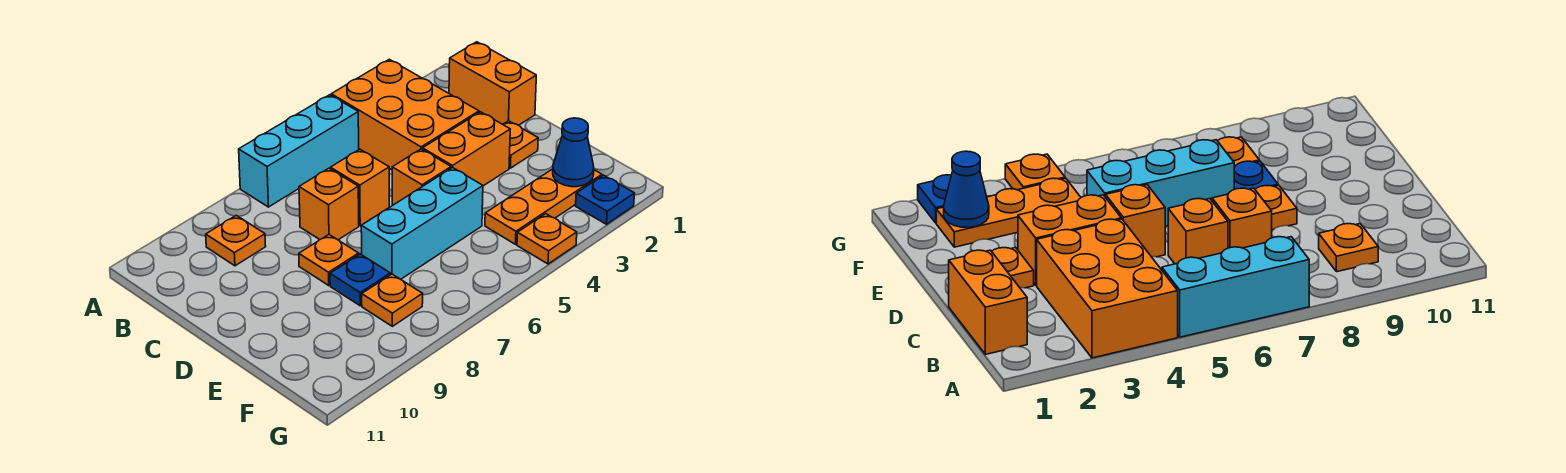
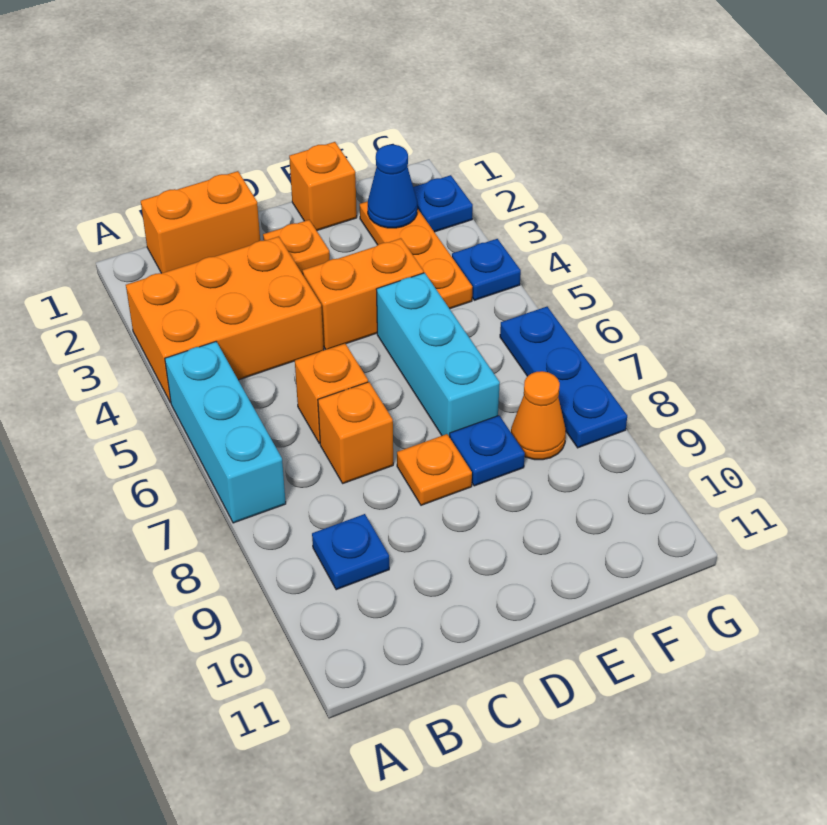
orange 1x1 plate [206,215,266,266] -> blue 1x1 plate [312,514,389,590]
orange 1x2 brick [423,112,510,186] -> orange 1x2 brick turned to [303,238,424,349]
orange 1x1 brick [392,149,451,205] -> orange 1x1 brick moved to [289,142,357,231]
orange 1x1 plate [362,274,423,326] -> orange 1x1 cone [511,371,566,460]
orange 1x1 plate [517,214,577,264] -> blue 1x1 plate [452,239,521,300]
none -> blue 1x3 plate [500,307,627,448]

